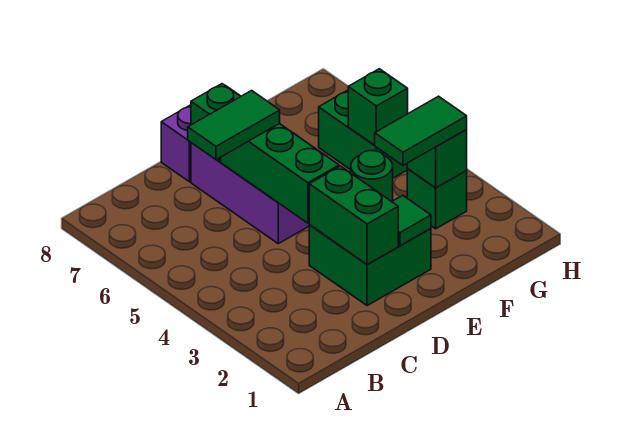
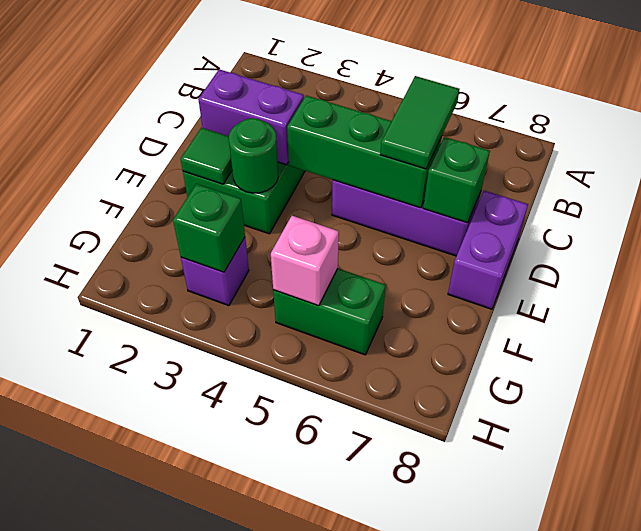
green 1x2 brick [309,166,398,265] -> purple 1x2 brick [198,69,304,165]
green 1x2 tile [374,96,467,165] -> none
green 1x1 brick [407,169,467,229] -> purple 1x1 brick [181,238,249,306]
green 1x1 brick [348,69,408,145] -> pink 1x1 brick [271,216,339,306]

